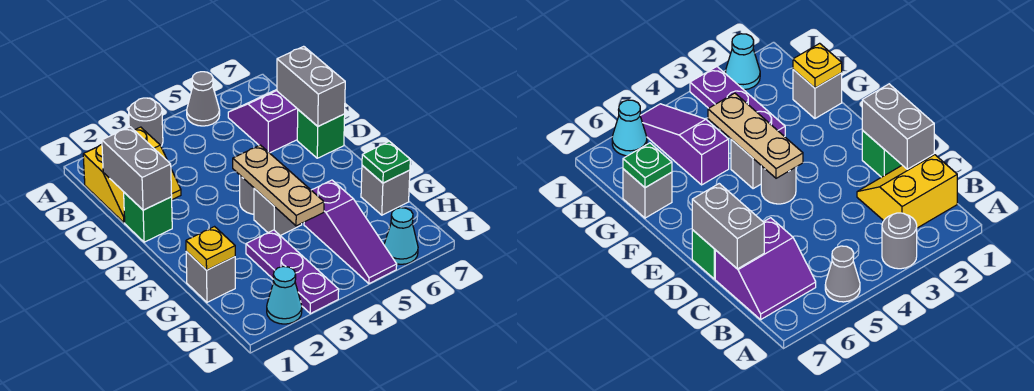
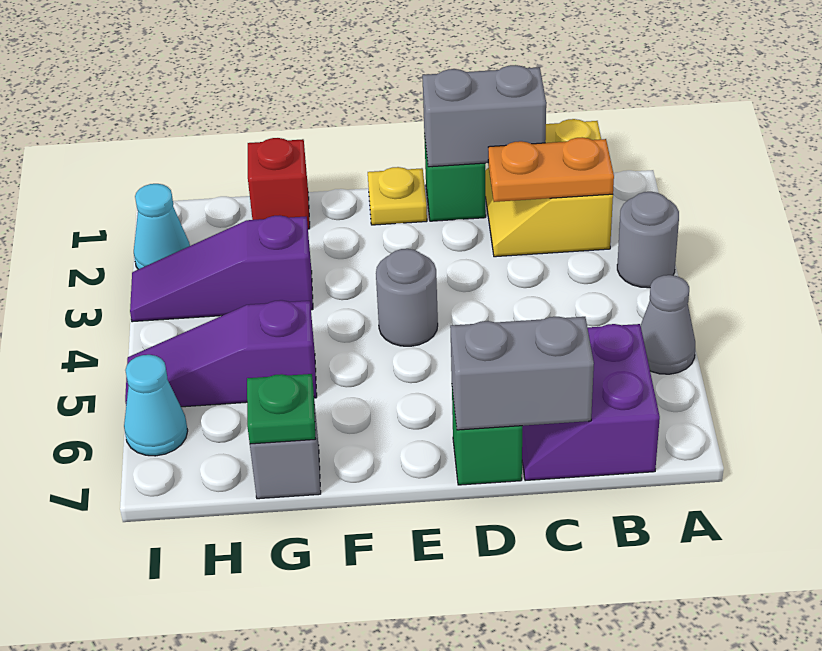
none -> orange 1x2 plate [488,137,614,202]
purple 2x2 slope [228,90,298,153] -> purple 2x2 slope turned to [522,324,660,481]
tan 1x3 plate [233,145,324,226] -> none
grey 1x1 brick [254,188,302,236] -> none
grey 1x1 brick [186,252,235,302] -> red 1x1 brick [248,138,310,229]
yellow 1x1 plate [186,227,235,270] -> yellow 1x1 plate moved to [368,167,427,225]
purple 1x3 plate [246,230,339,314] -> purple 1x3 slope [130,215,313,322]

